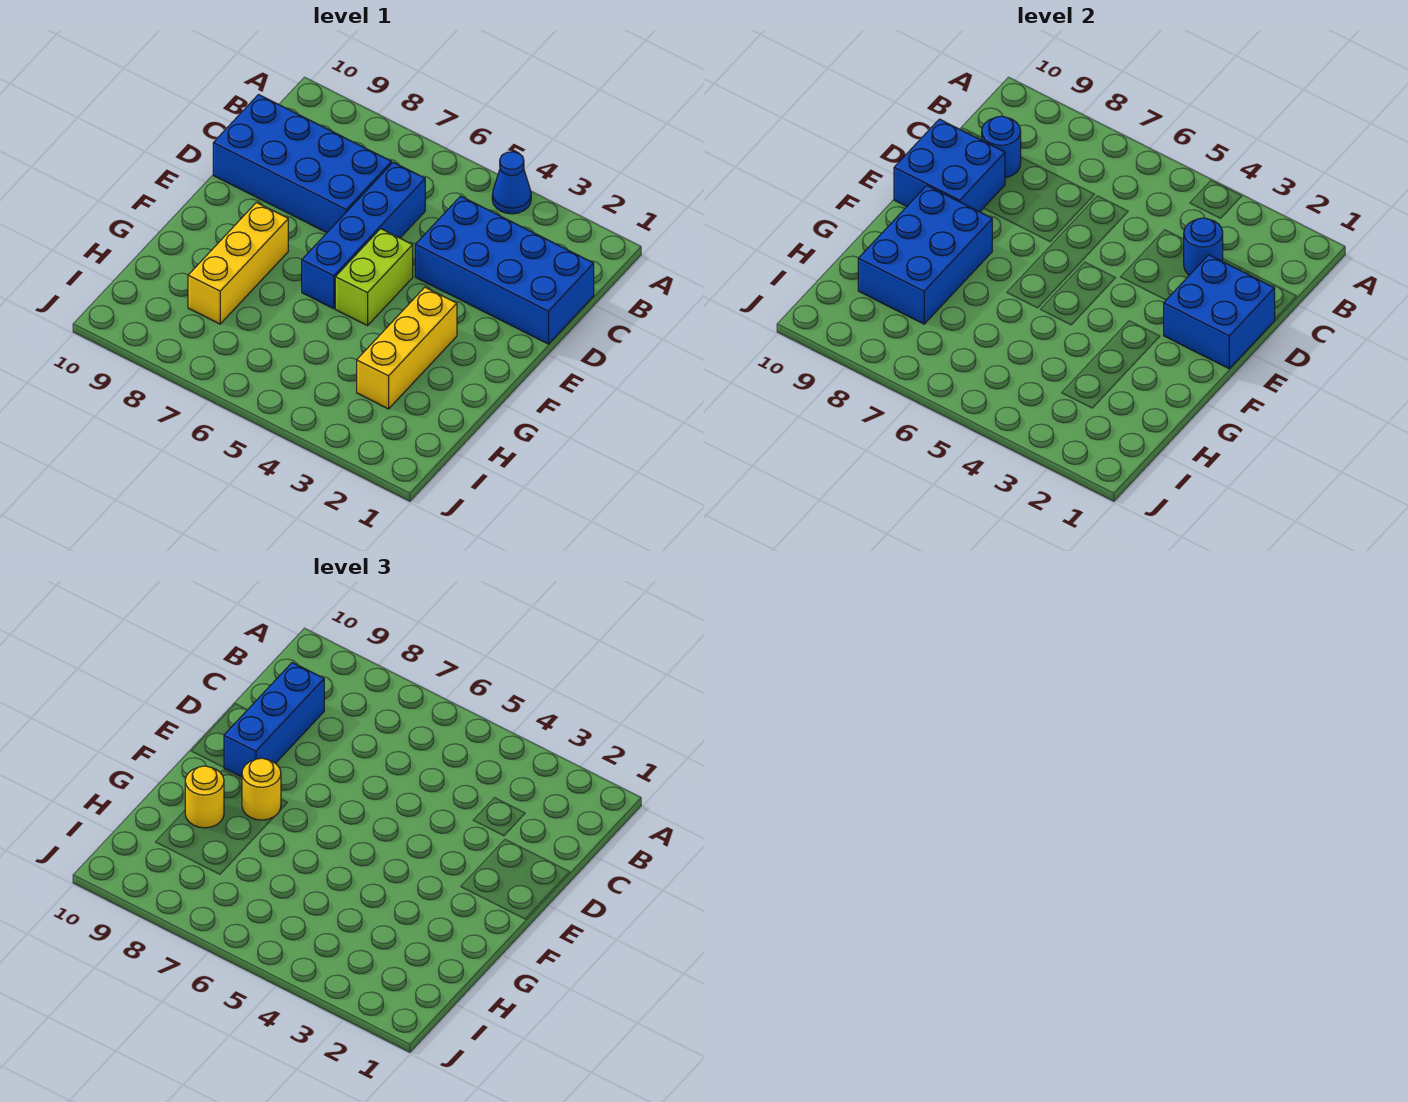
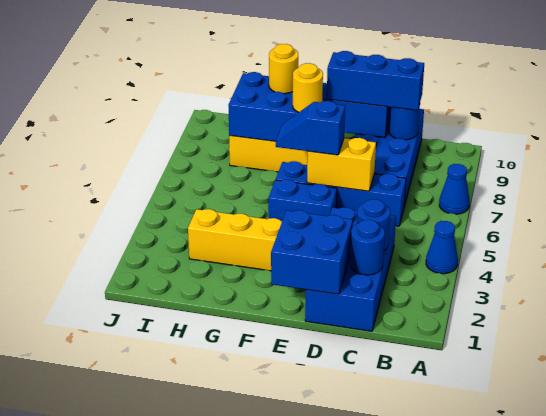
none -> blue 1x1 cone [439,164,470,214]
none -> blue 1x1 round brick [350,220,385,275]
none -> yellow 1x2 brick [307,138,376,191]
lime 1x2 brick [335,229,413,326] -> blue 1x2 brick [268,180,337,221]
none -> blue 1x2 slope [275,101,345,155]

